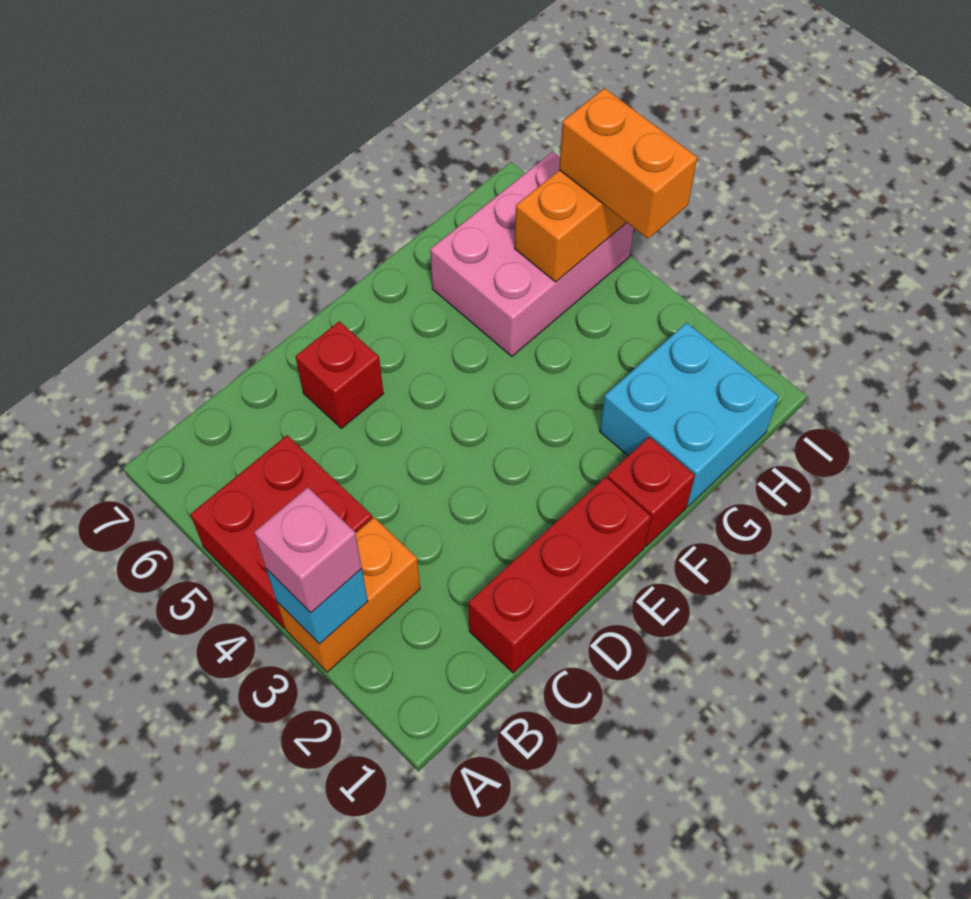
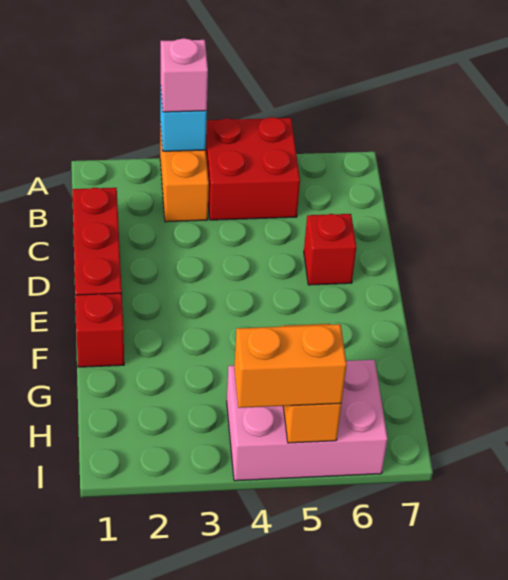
cyan 2x2 brick [600,323,779,507] -> none
pink 2x3 brick [430,152,634,356] -> pink 2x3 brick turned to [227,360,388,481]

